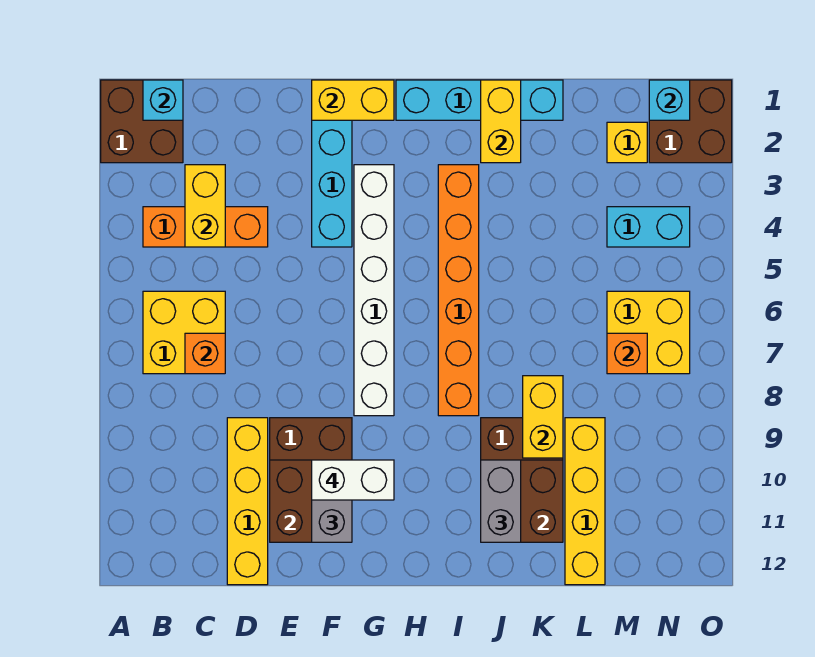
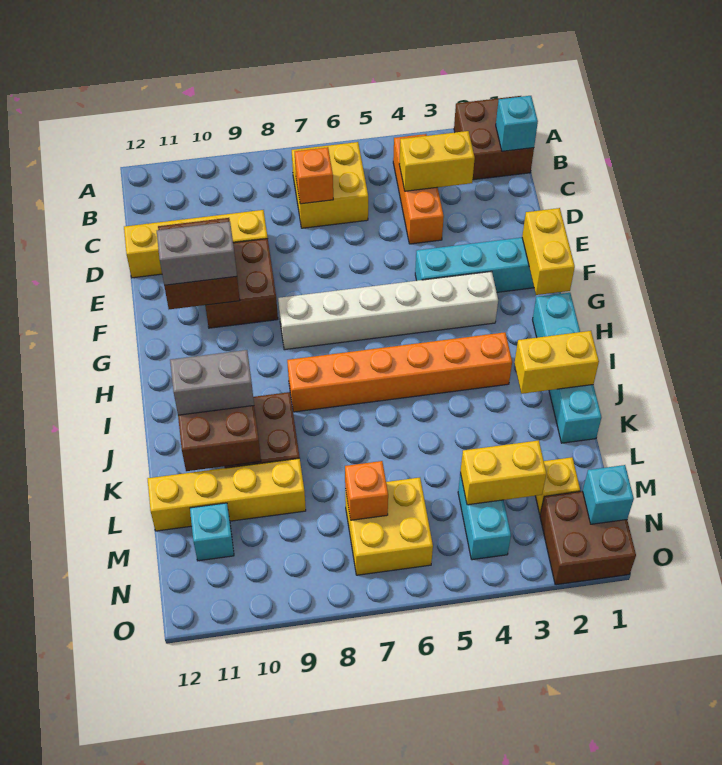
white 1x2 brick [312,460,394,500] -> none
yellow 1x2 brick [523,376,563,458] -> yellow 1x2 brick moved to [460,440,546,505]
none -> cyan 1x1 brick [190,503,234,561]

